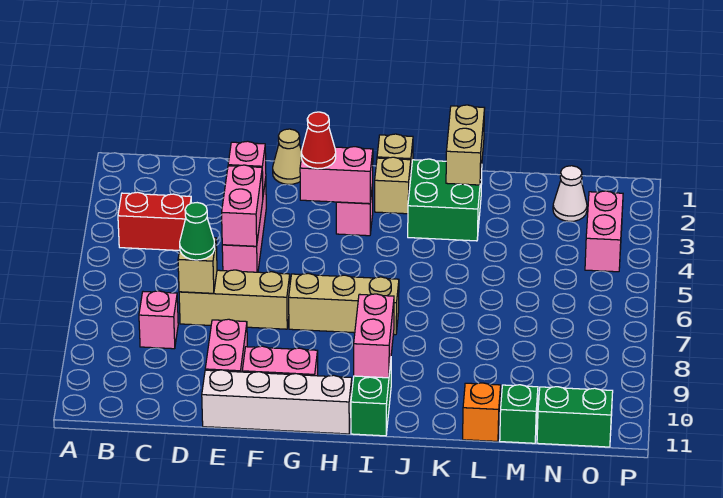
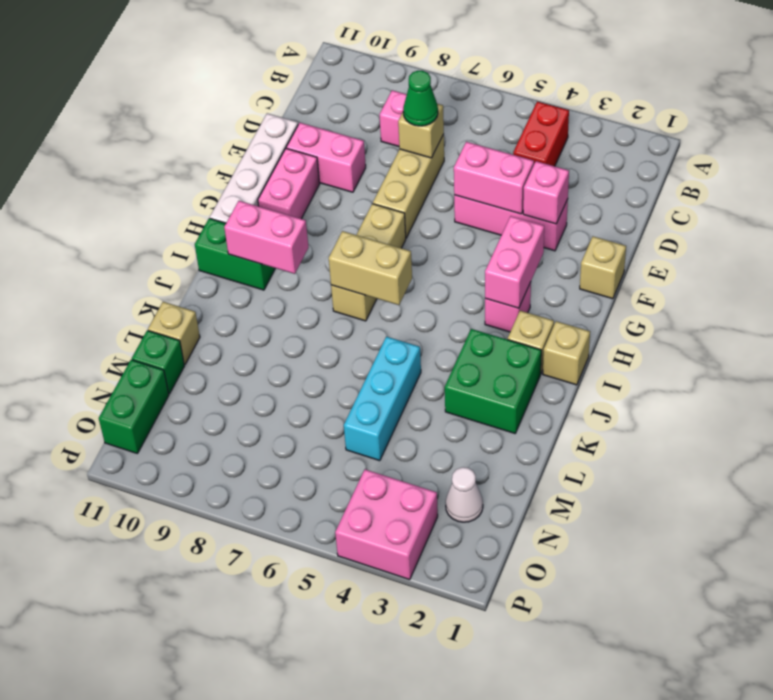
tan 1x1 cone [273,129,301,184] -> tan 1x1 brick [580,236,626,299]
red 1x1 cone [301,112,336,169] -> none
tan 1x2 brick [446,105,485,185] -> tan 1x2 brick moved to [329,231,412,305]
none -> cyan 1x3 brick [344,337,421,461]
orange 1x1 brick [463,383,501,441] -> tan 1x1 brick [148,302,200,364]
pink 1x2 brick [585,191,623,272] -> pink 2x2 brick [335,469,438,580]

